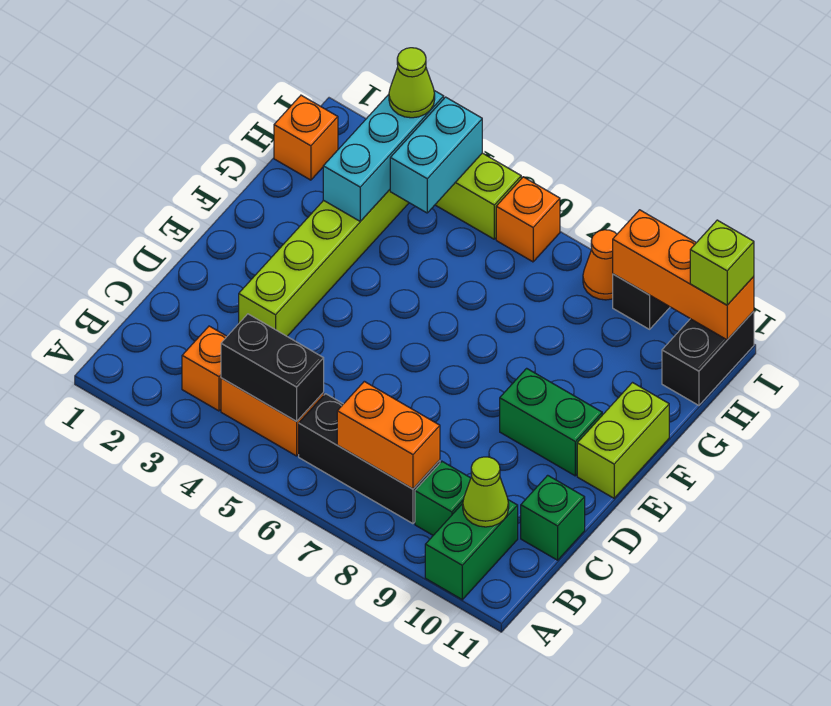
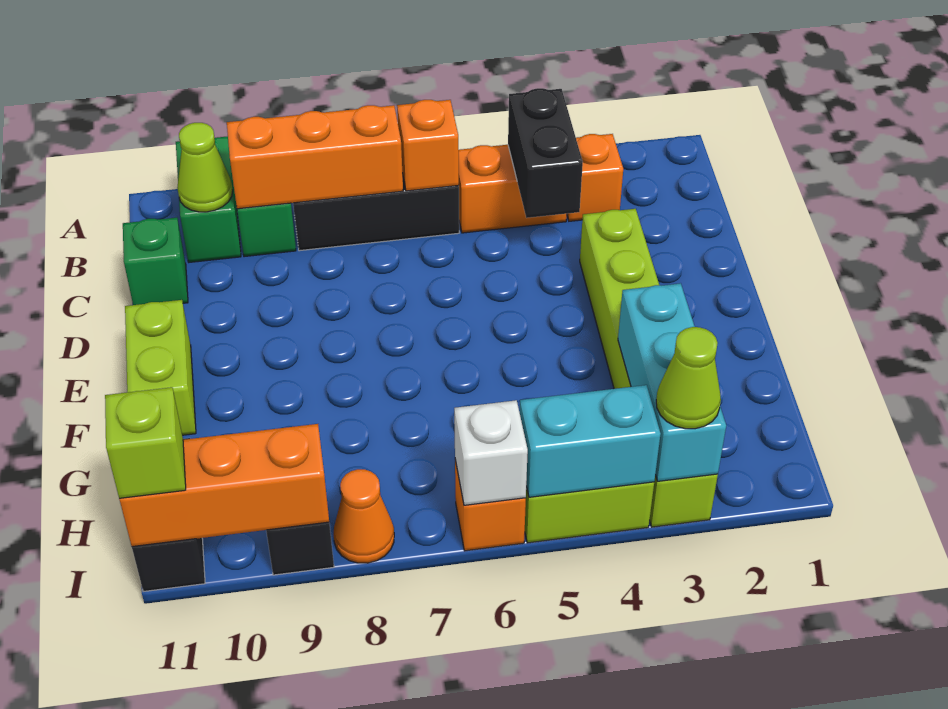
black 1x2 brick [221,314,324,421] -> black 1x2 brick turned to [508,88,583,218]
orange 1x2 brick [337,381,440,489] -> orange 1x3 brick [227,105,403,209]
green 1x2 brick [500,368,602,476] -> none
orange 1x1 brick [274,95,338,180] -> orange 1x1 brick moved to [397,100,459,191]
cyan 1x2 brick [390,97,482,213] -> cyan 1x2 brick turned to [520,385,661,497]
none -> white 1x1 brick [454,400,528,505]

